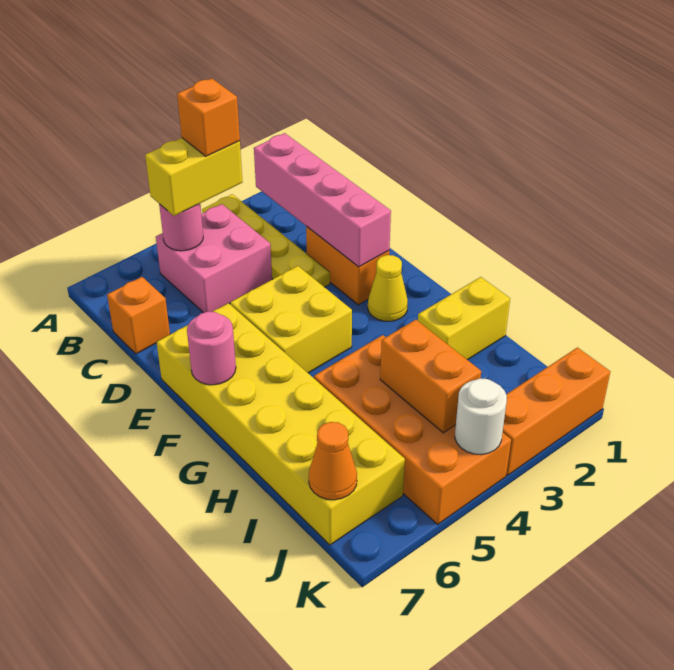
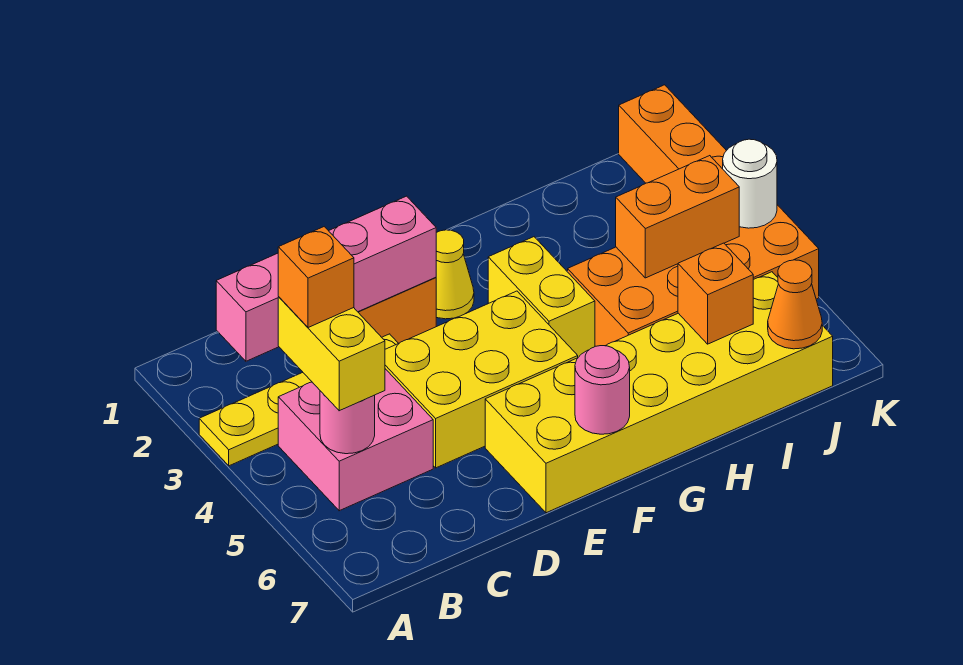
orange 1x1 brick [107,277,170,354] -> orange 1x1 brick moved to [678,243,753,344]
yellow 2x2 brick [230,266,352,373] -> yellow 2x3 brick [385,291,578,468]
yellow 1x2 brick [418,277,510,360] -> yellow 1x2 brick moved to [488,237,595,357]

